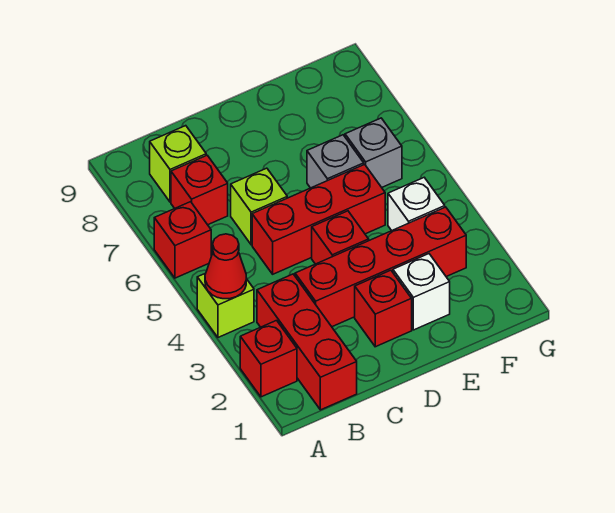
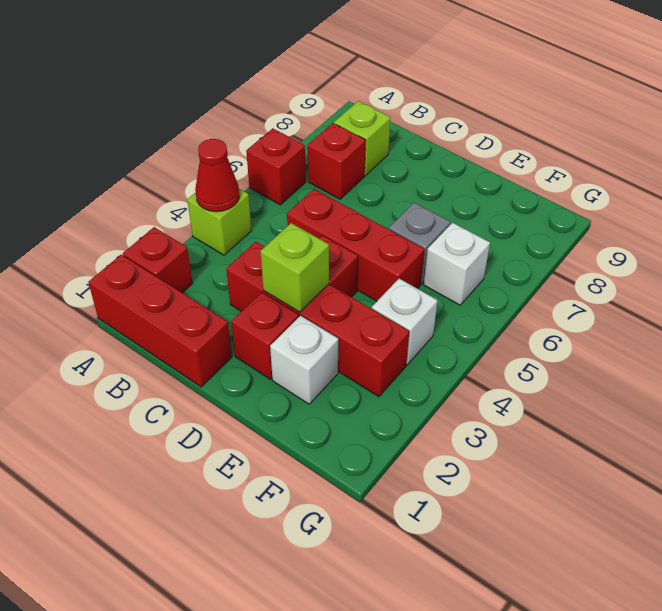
red 1x3 brick [257,274,357,410] -> red 1x3 brick turned to [88,255,232,387]
lime 1x1 brick [231,168,287,245] -> lime 1x1 brick moved to [260,223,329,312]
grey 1x1 brick [345,118,402,187] -> white 1x1 brick [424,223,490,305]

